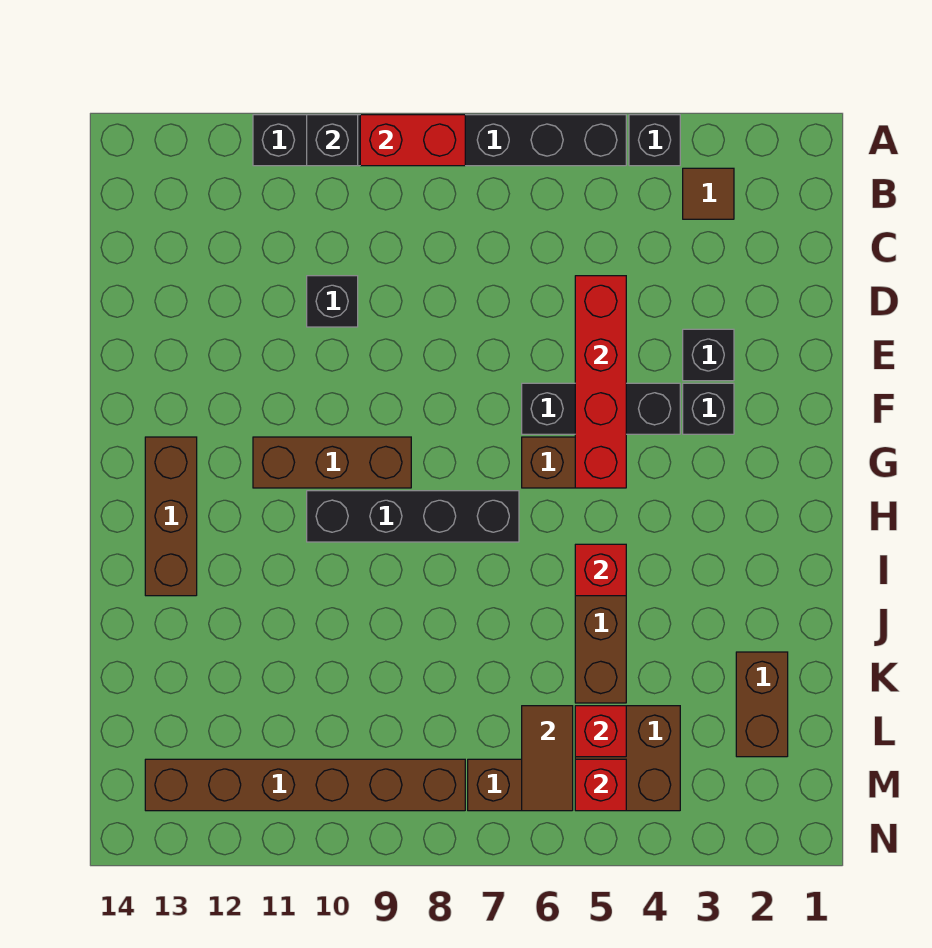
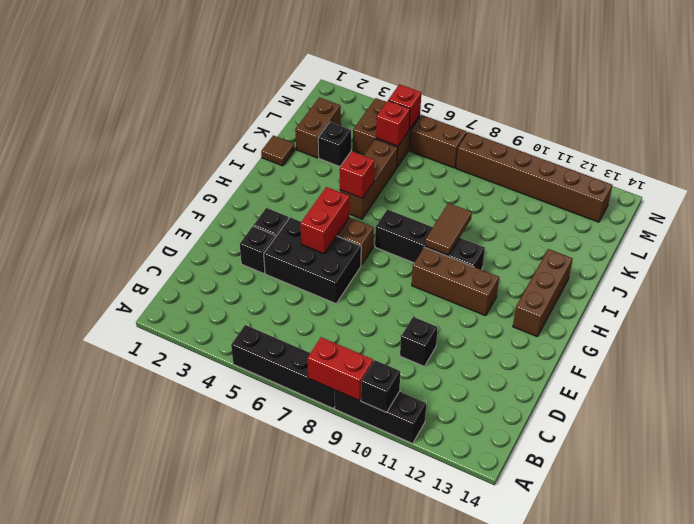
black 1x1 brick [629,115,680,166] -> black 1x1 brick moved to [318,122,351,167]
brown 1x1 tile [683,168,734,219] -> brown 1x1 tile moved to [261,135,295,166]
red 1x4 brick [575,276,626,488] -> red 1x2 brick [300,187,350,253]
black 1x3 brick [522,383,680,434] -> black 2x3 brick [264,217,361,304]
brown 1x2 tile [522,706,573,811] -> brown 1x2 tile moved to [425,203,472,255]

